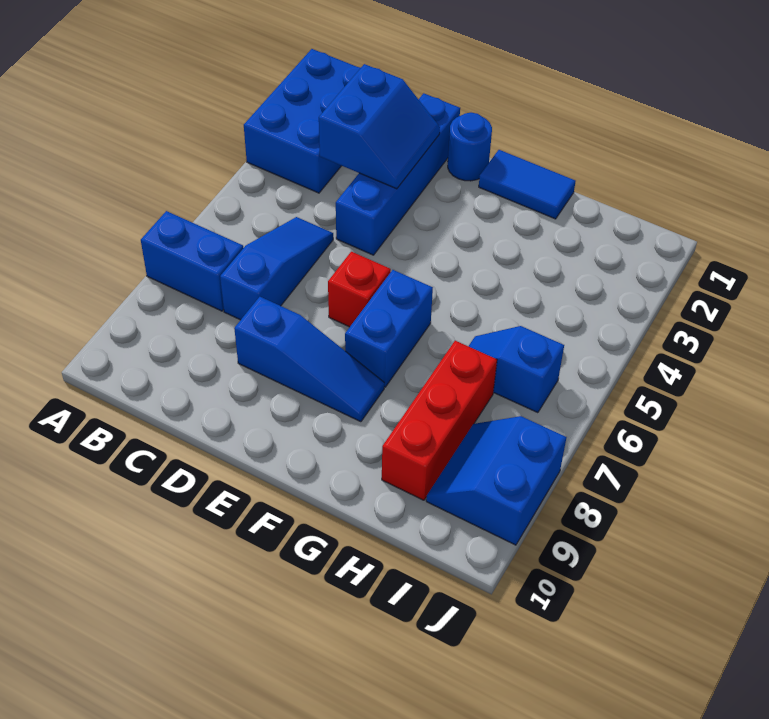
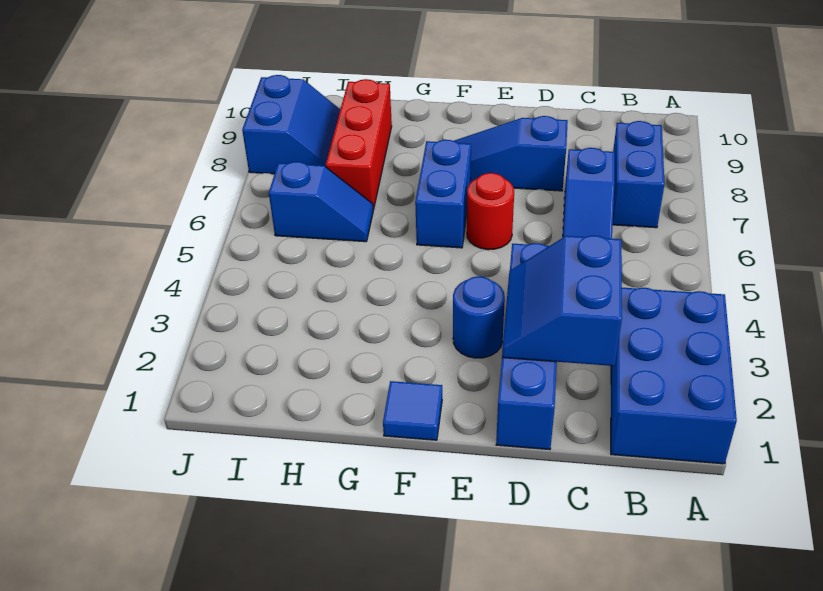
blue 1x2 brick [141,211,243,311] -> blue 1x2 brick turned to [613,121,665,228]
blue 1x1 round brick [448,113,492,181] -> blue 1x1 round brick moved to [453,277,505,358]
red 1x1 brick [328,252,391,327] -> red 1x1 round brick [467,173,514,250]
blue 1x2 tile [479,150,576,219] -> blue 1x1 tile [383,381,442,440]

